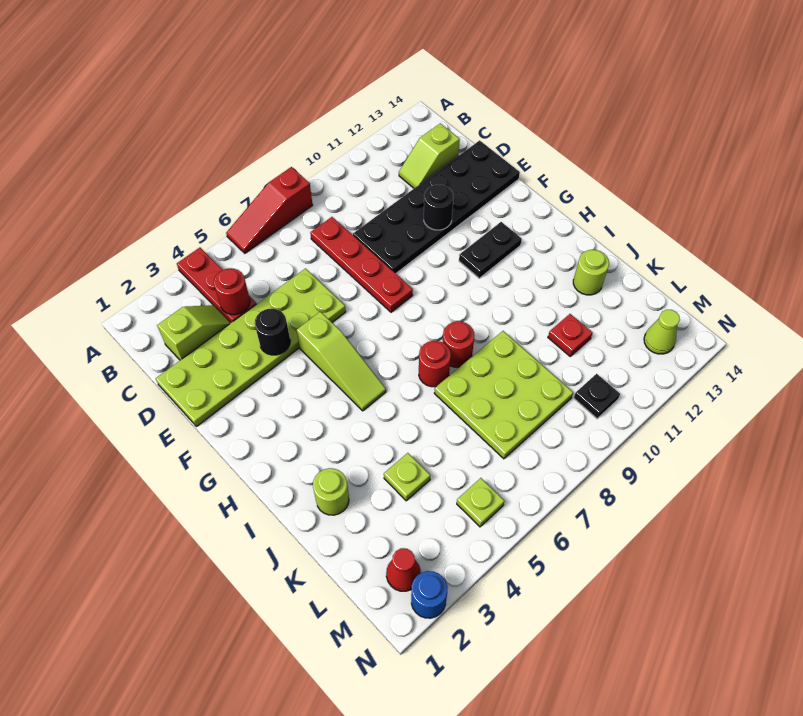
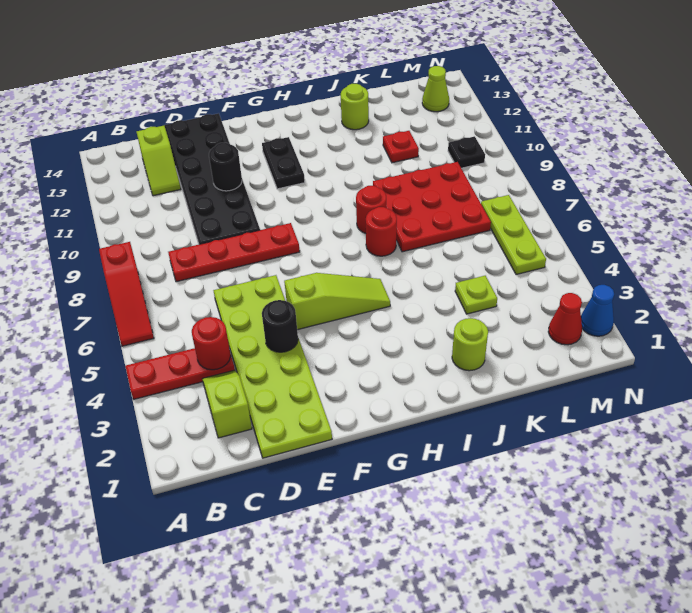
lime 3x3 plate [434,331,573,459] -> red 3x3 plate [373,162,491,252]
lime 1x1 plate [457,478,504,527] -> lime 1x3 plate [481,195,546,275]
blue 1x1 round brick [411,571,448,618] -> blue 1x1 cone [581,285,614,336]

